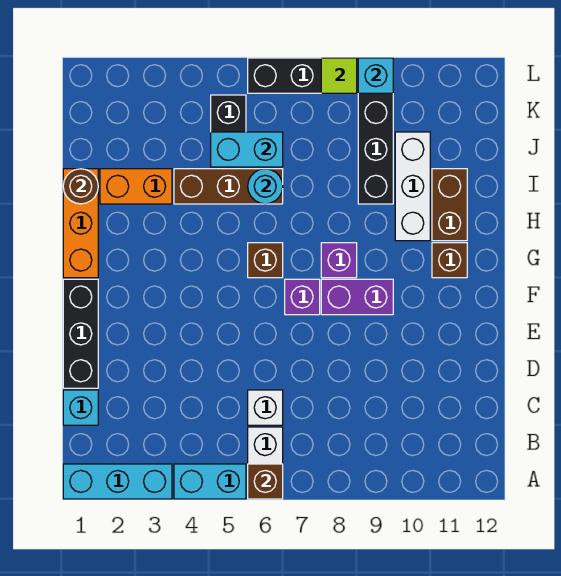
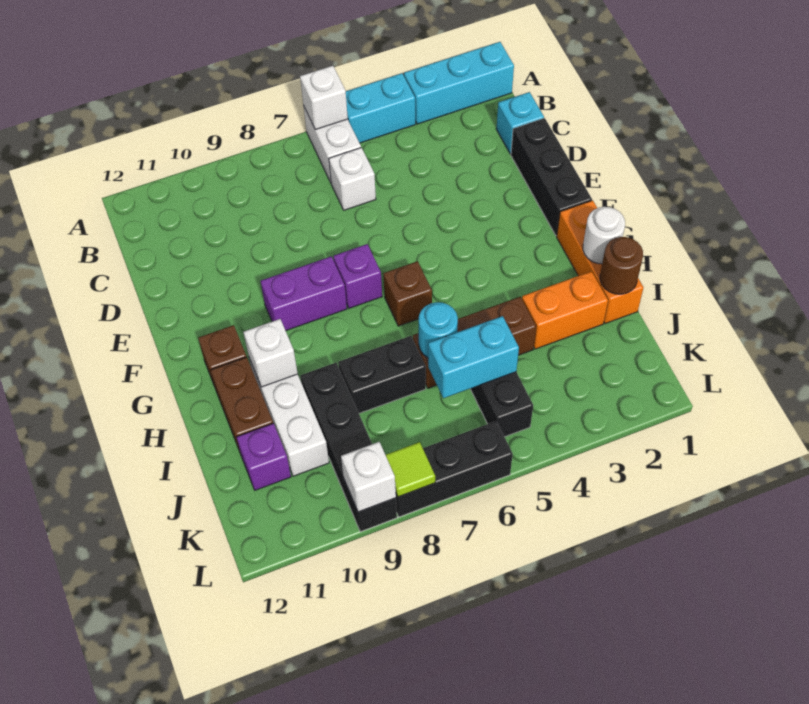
brown 1x1 brick [248,464,283,499] -> white 1x1 brick [300,66,348,130]
purple 1x1 brick [321,243,357,278] -> purple 1x1 brick moved to [237,423,291,490]
none -> white 1x1 round brick [583,207,625,264]
none -> white 1x1 brick [243,319,298,387]
none -> black 1x2 brick [338,336,426,413]
cyan 1x1 brick [358,58,393,93] -> white 1x1 brick [341,442,396,512]

